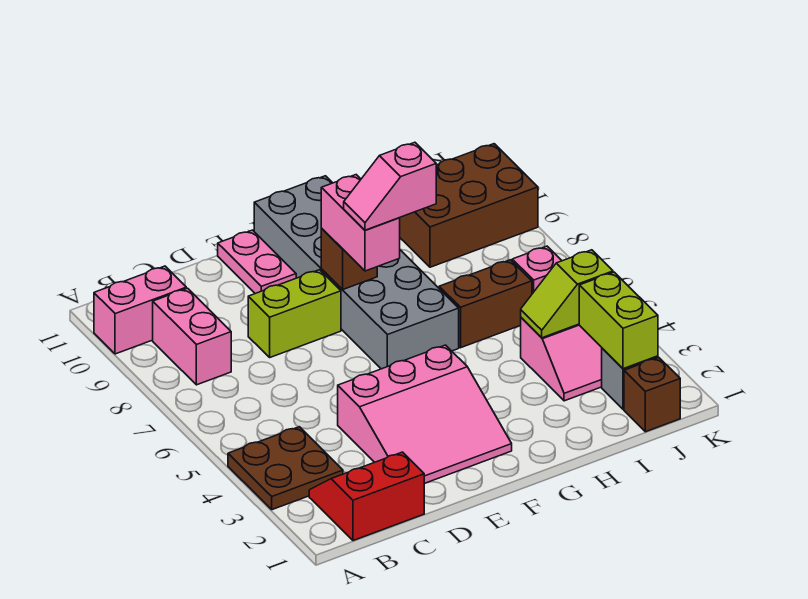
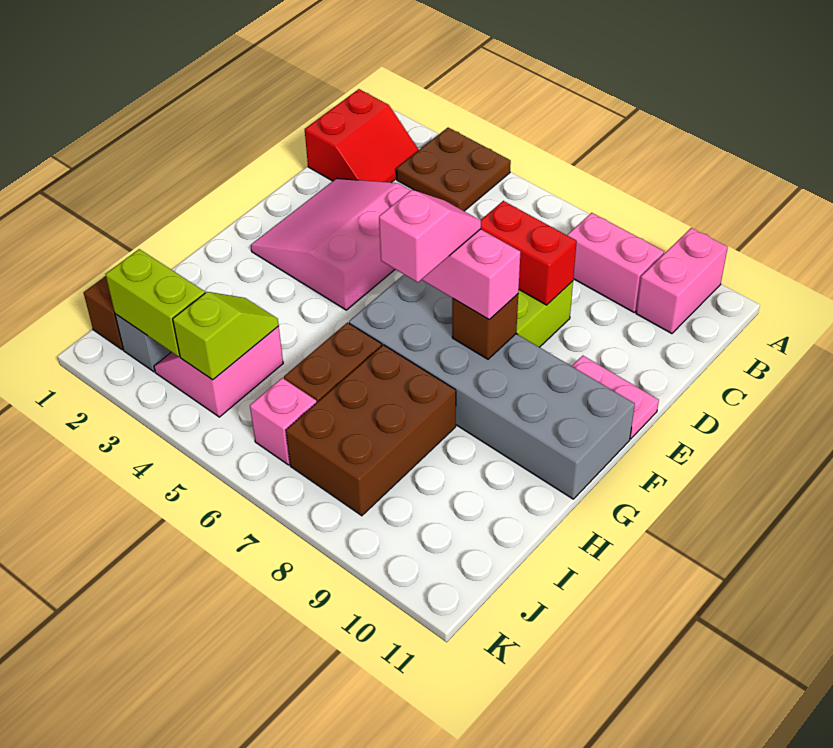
none -> red 1x2 brick [481,201,577,305]
brown 2x3 brick [400,144,538,267] -> brown 2x3 brick moved to [286,345,456,516]

